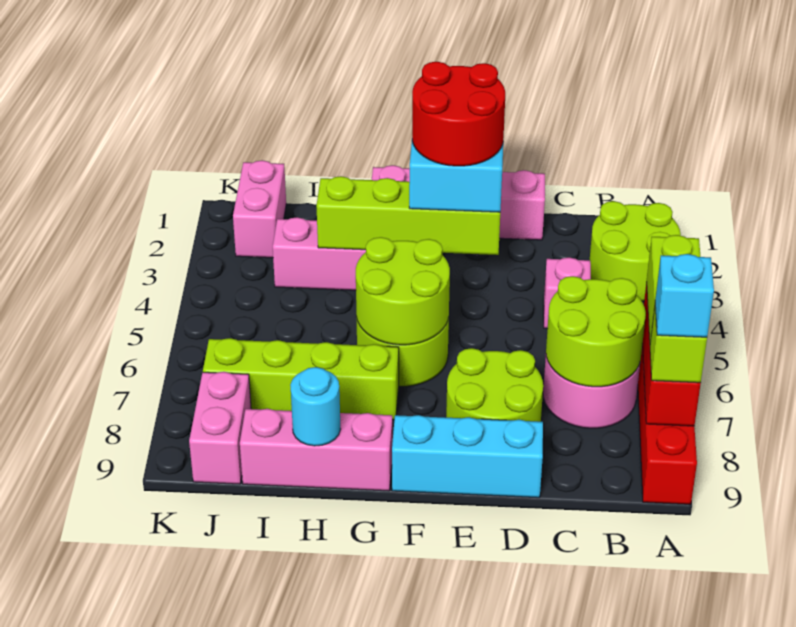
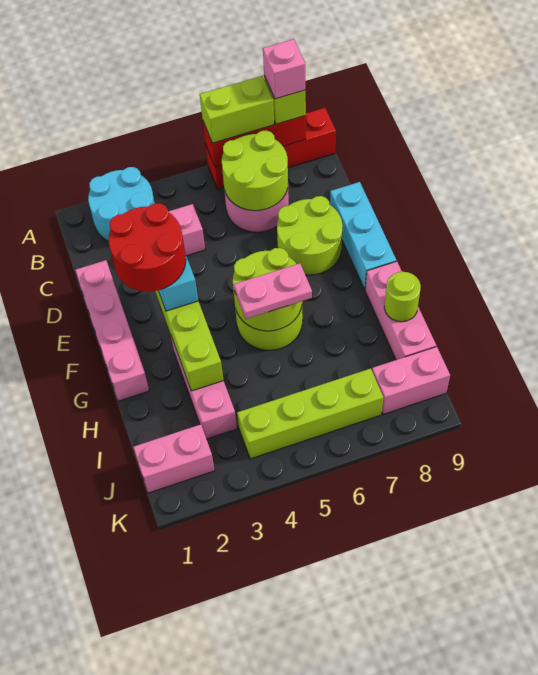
lime 2x2 round brick [590,201,681,301] -> cyan 2x2 round brick [88,167,155,241]
cyan 1x1 brick [655,254,714,337] -> pink 1x1 brick [263,39,305,99]
none -> pink 1x2 plate [234,263,312,319]
lime 1x4 brick [203,338,399,420] -> lime 1x4 brick turned to [237,368,383,459]
cyan 1x1 round brick [290,367,341,446] -> lime 1x1 round brick [384,272,421,322]

